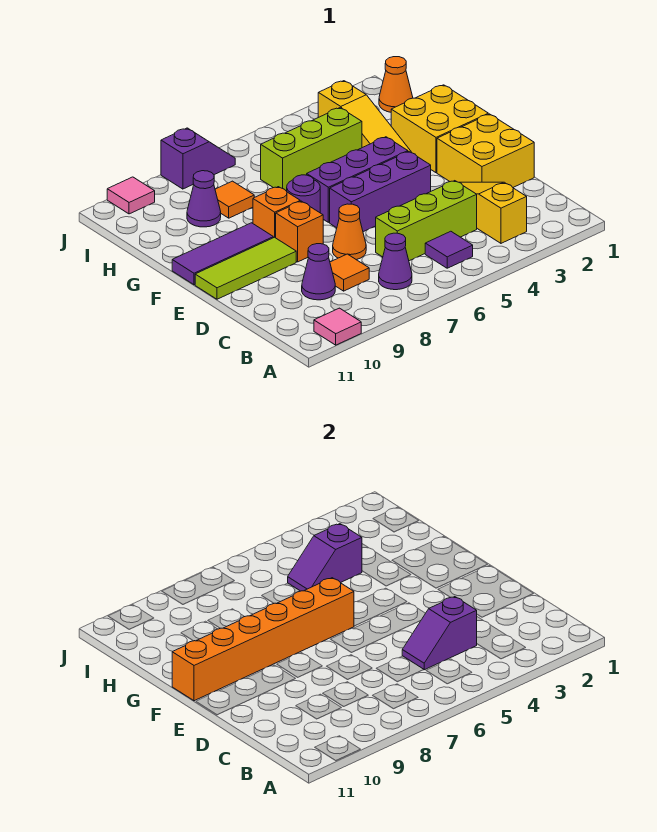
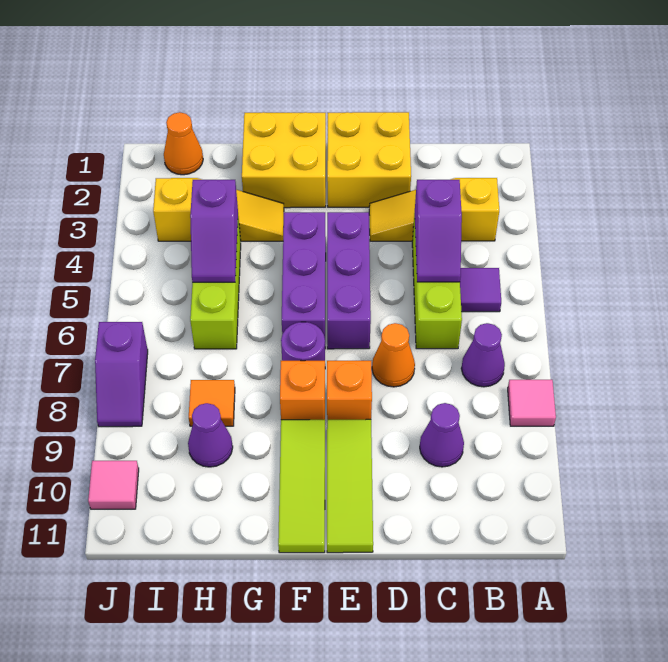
pink 1x1 tile [314,308,361,345] -> pink 1x1 tile moved to [508,380,556,426]
orange 1x1 tile [330,254,369,291] -> none
orange 1x6 brick [172,578,354,701] -> none
purple 1x3 tile [172,223,273,285] -> lime 1x3 tile [278,420,325,553]
purple 1x2 slope [161,128,235,189] -> purple 1x2 slope turned to [95,322,148,427]

